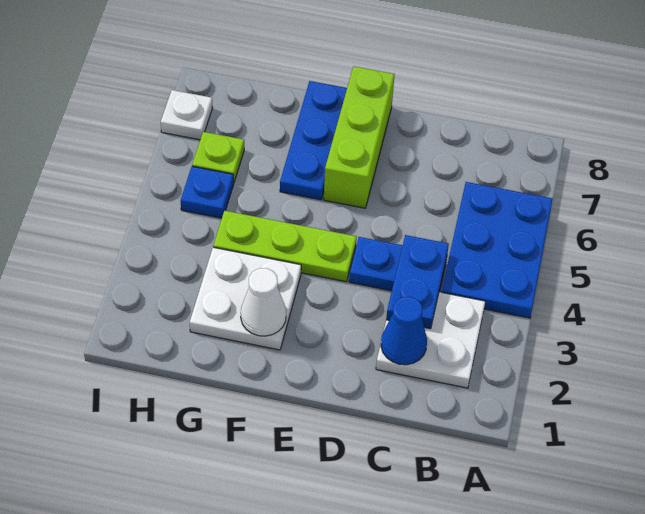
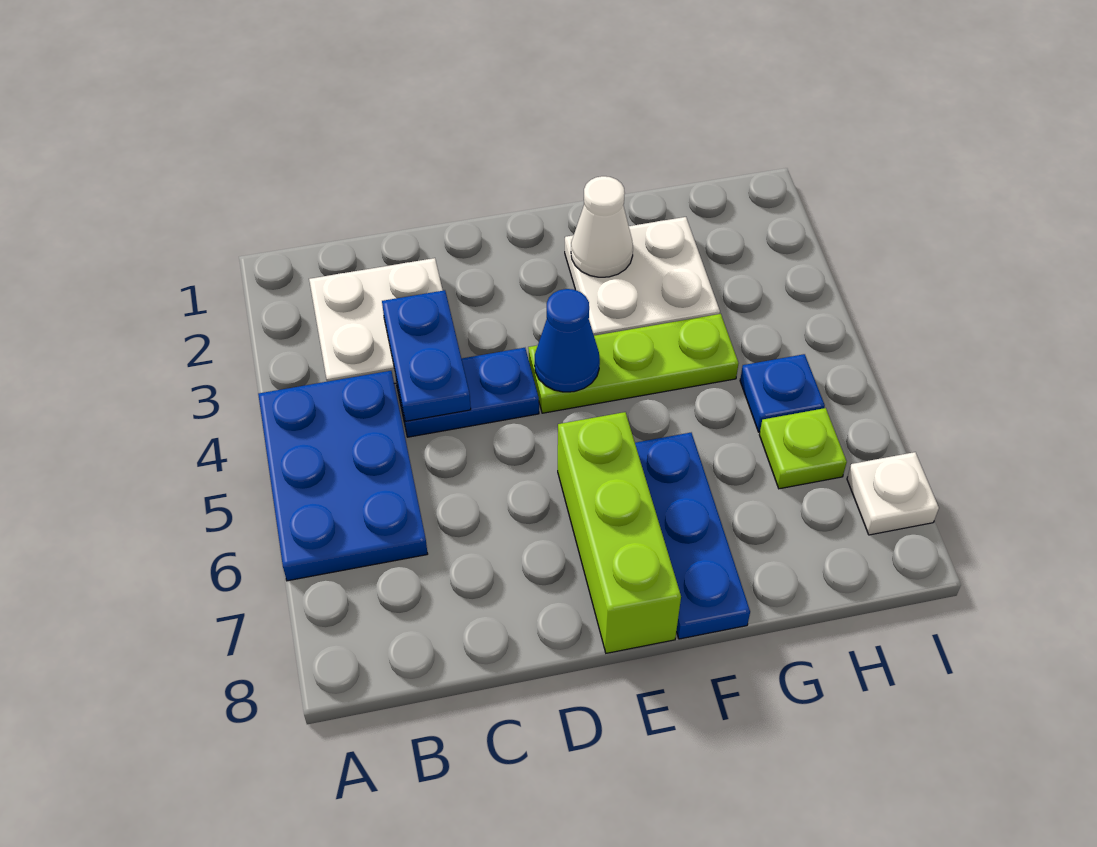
blue 1x1 cone [381,297,427,365] -> blue 1x1 cone moved to [535,289,600,392]

